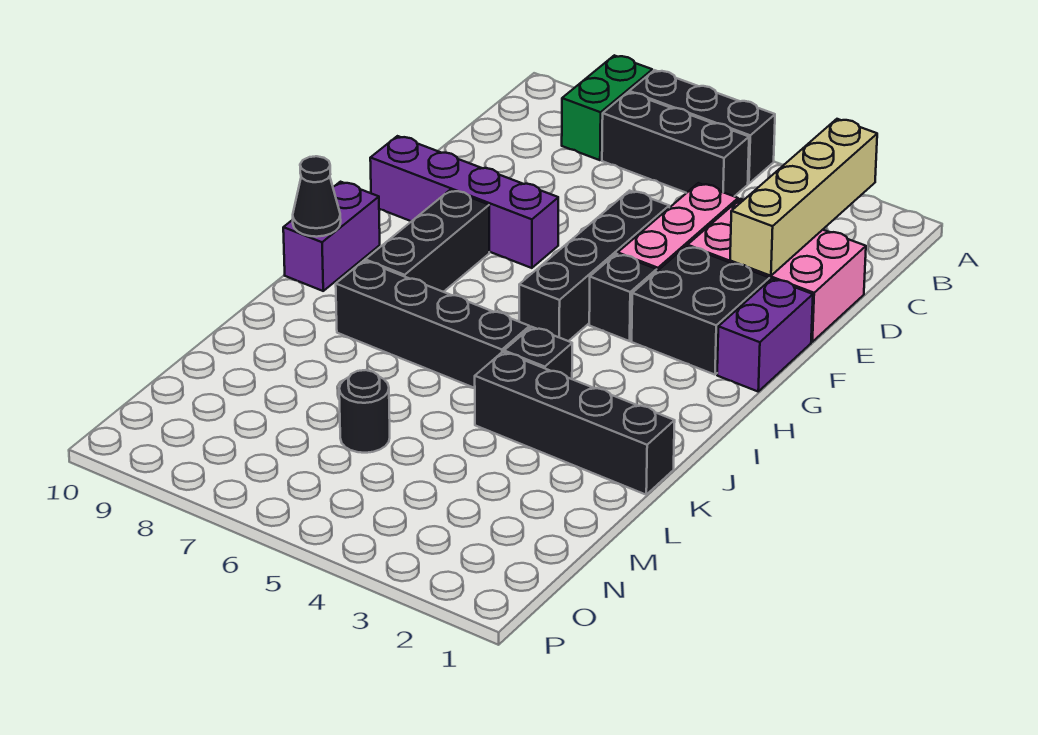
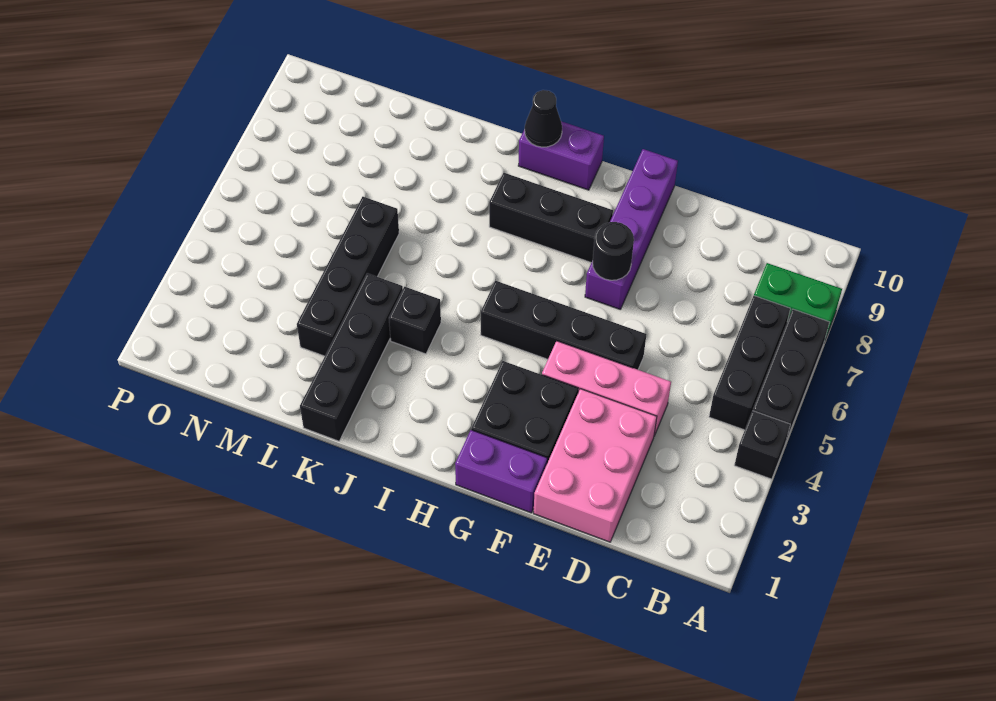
tan 1x4 brick [730,119,877,276] -> none
black 1x1 brick [589,254,657,341] -> black 1x1 brick moved to [734,411,790,479]
black 1x4 brick [336,261,530,388] -> black 1x4 brick moved to [297,197,399,356]
black 1x1 round brick [339,370,390,453] -> black 1x1 round brick moved to [593,222,634,280]

